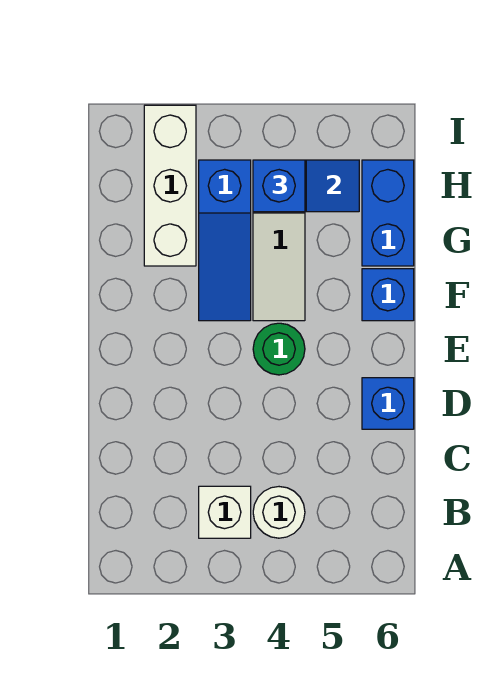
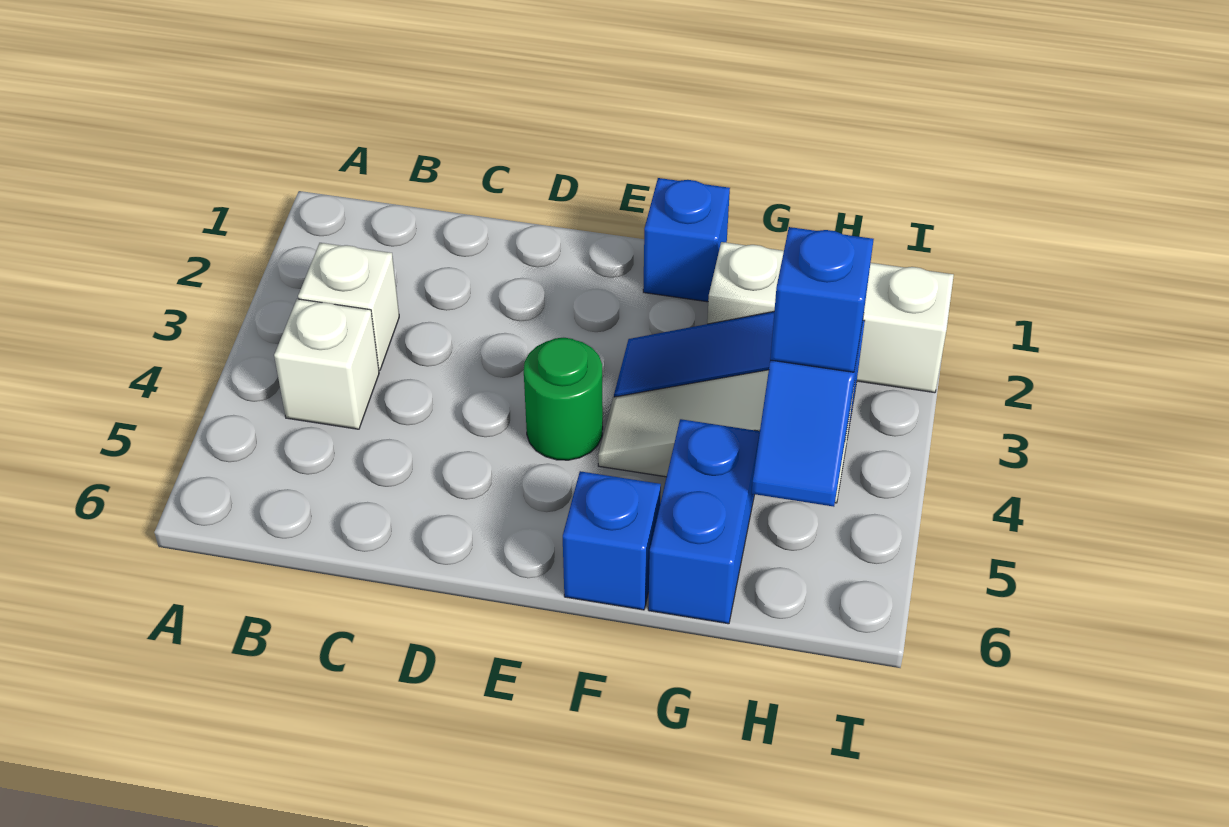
white 1x1 round brick [253,487,305,538] -> white 1x1 brick [274,299,379,429]
blue 1x1 brick [362,378,414,429] -> blue 1x1 brick moved to [643,178,730,302]
blue 1x2 brick [362,160,414,266] -> blue 1x2 brick turned to [648,419,760,624]

